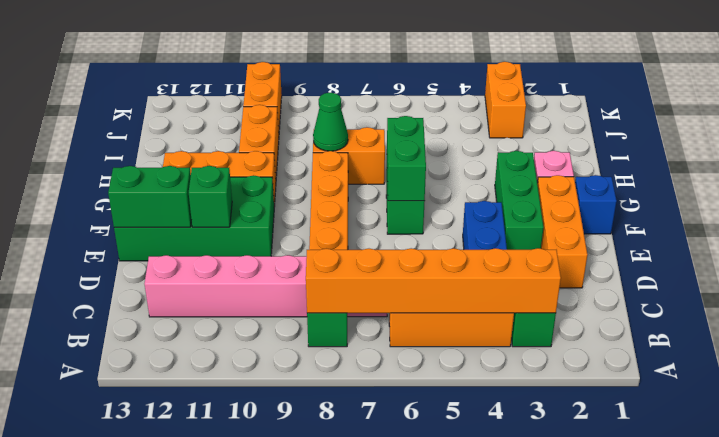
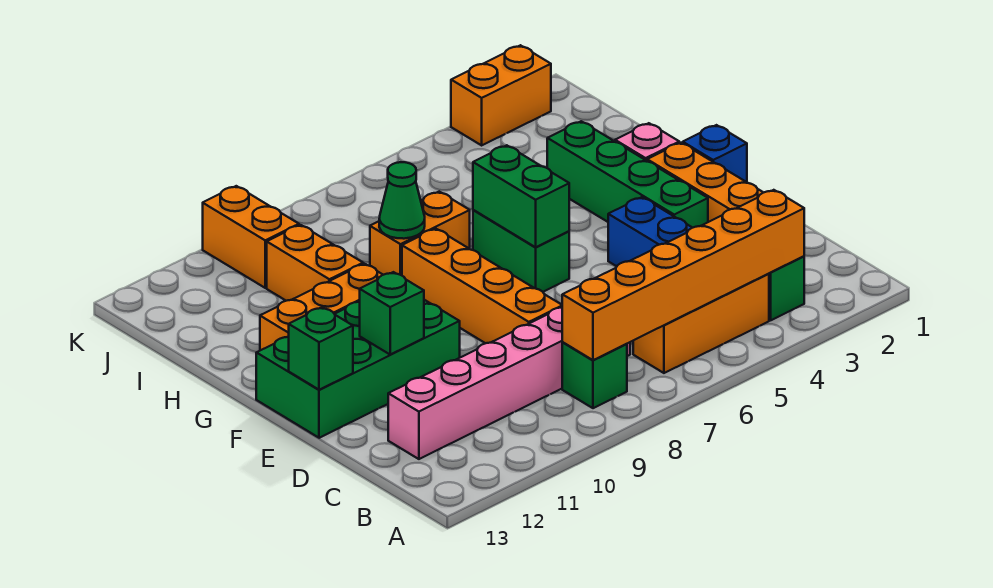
green 1x3 brick [495,151,544,250] -> green 1x4 brick [547,121,708,228]
green 1x2 brick [108,166,192,227] -> green 1x1 brick [289,307,353,390]
orange 1x2 brick [485,62,526,138] -> orange 1x2 brick turned to [451,45,551,145]

